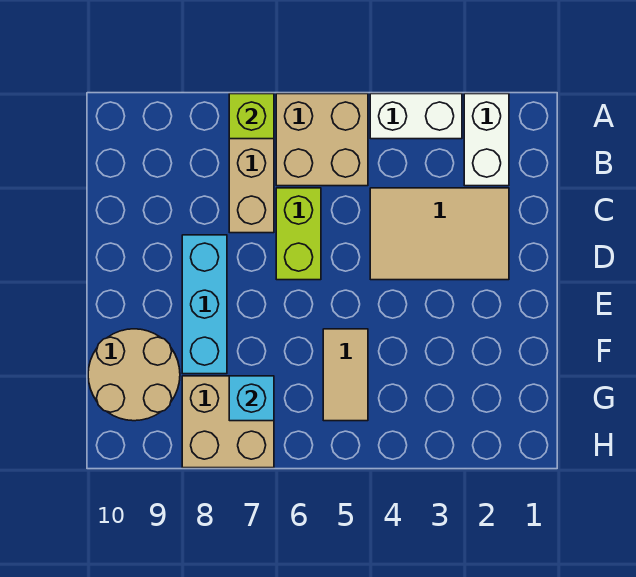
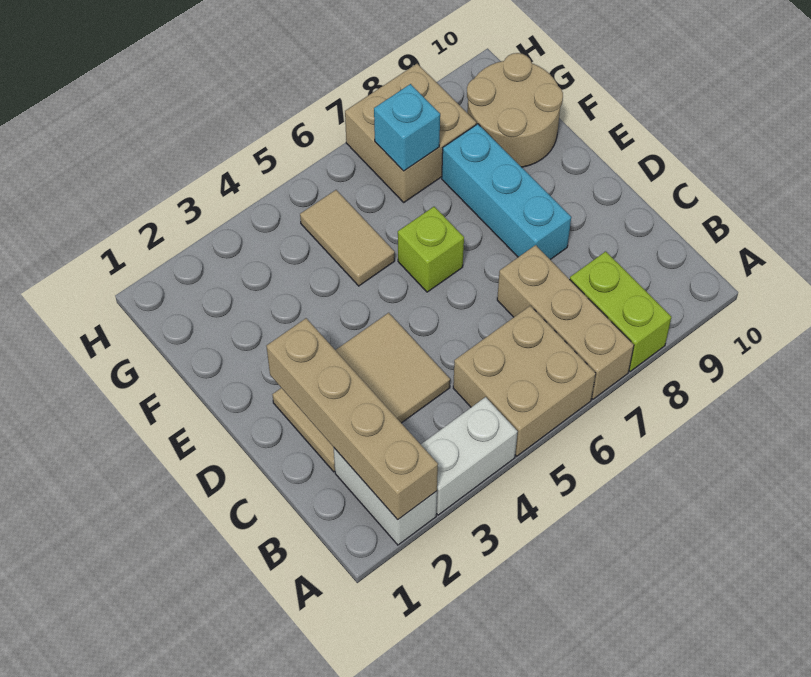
none -> tan 1x4 brick [266,318,438,520]
lime 1x1 brick [229,94,274,139] -> lime 1x1 brick moved to [398,207,464,292]
lime 1x2 brick [276,188,321,280] -> lime 1x2 brick moved to [570,251,671,372]

